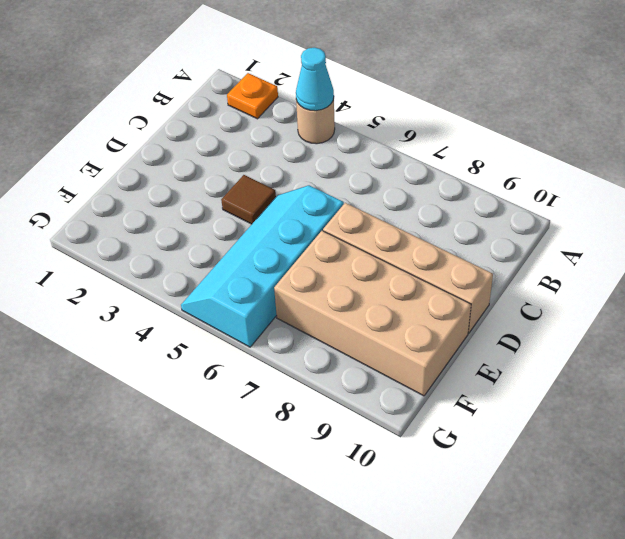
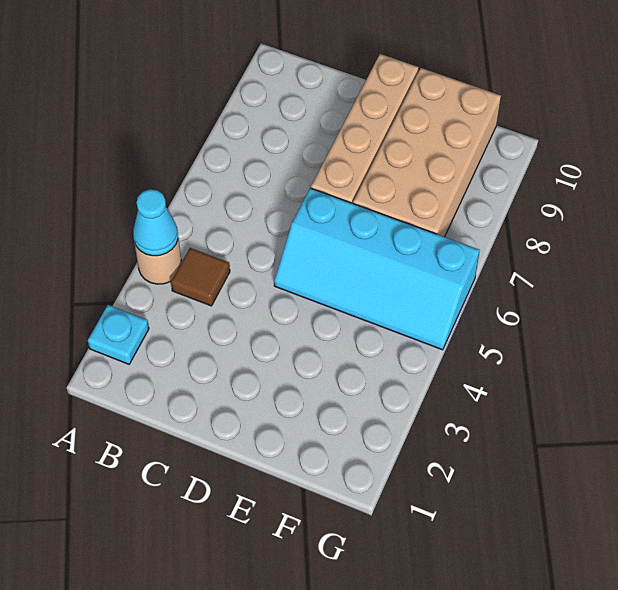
orange 1x1 plate [227,73,278,119] -> cyan 1x1 plate [88,305,149,364]
brown 1x1 tile [221,175,276,224] -> brown 1x1 tile moved to [171,248,230,306]

